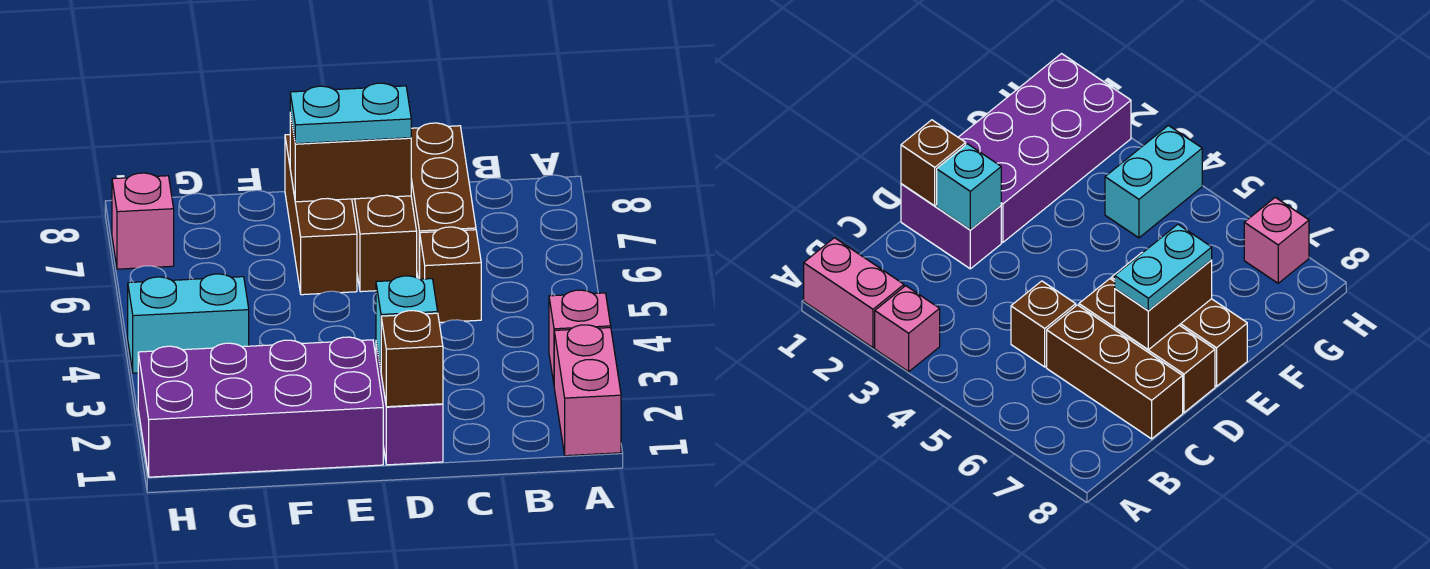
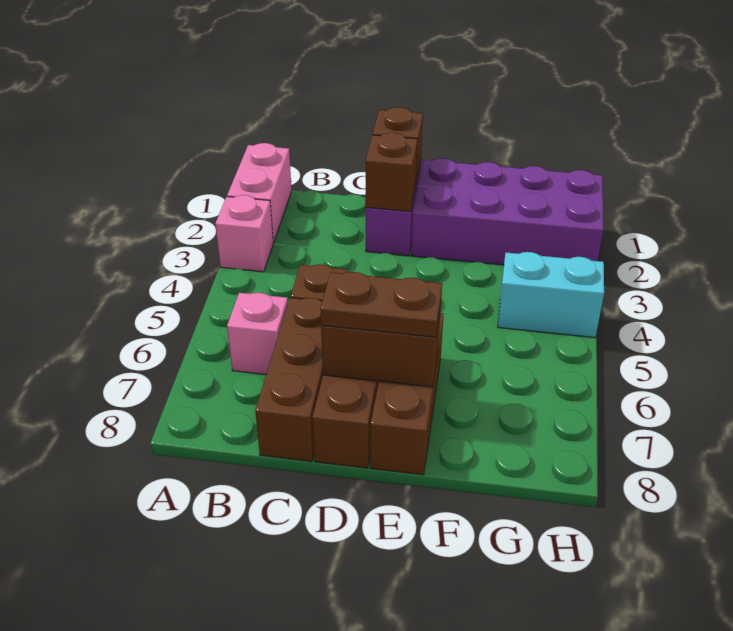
cyan 1x1 brick [376,276,438,369] -> brown 1x1 brick [366,133,417,211]
cyan 1x2 plate [290,83,411,144] -> brown 1x2 plate [320,272,442,337]
pink 1x1 brick [112,173,174,269] -> pink 1x1 brick moved to [227,293,288,374]

